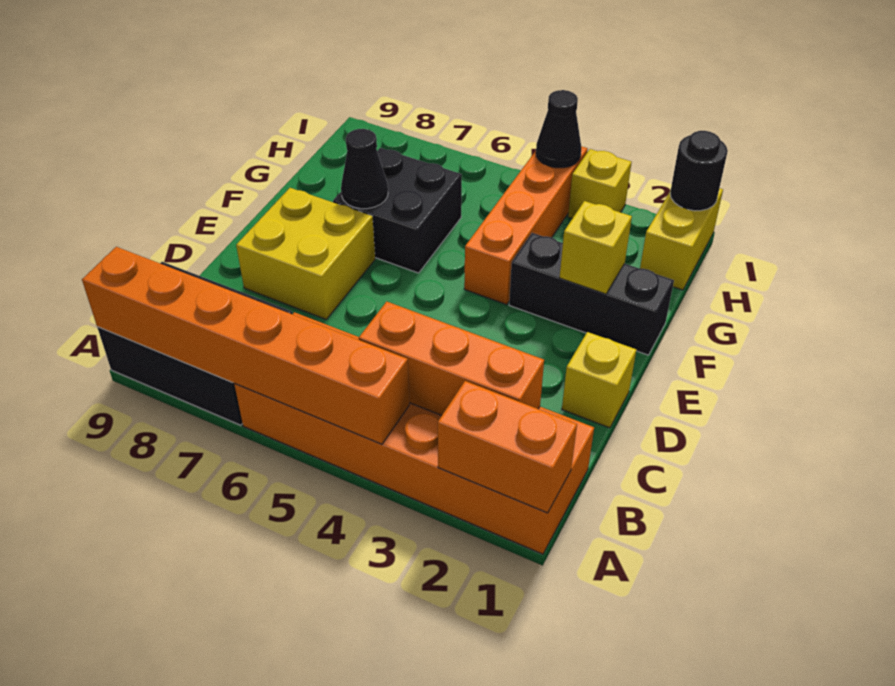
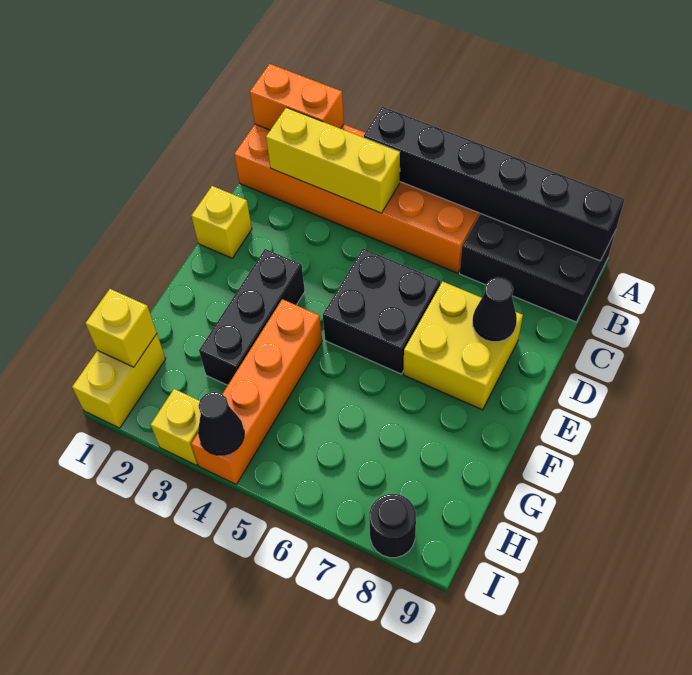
orange 1x6 brick [82,247,409,444] -> black 1x6 brick [364,107,625,261]
orange 1x3 brick [359,302,544,416] -> yellow 1x3 brick [266,108,400,213]
black 1x3 brick [509,233,674,355] -> black 1x3 brick turned to [199,249,305,385]
yellow 1x1 brick [560,201,632,294] -> yellow 1x1 brick moved to [86,289,157,367]
black 2x2 brick [333,148,462,273] -> black 2x2 brick moved to [323,249,440,374]
black 1x1 cone [341,129,388,209] -> black 1x1 cone moved to [473,277,517,342]
black 1x1 round brick [670,131,728,211] -> black 1x1 round brick moved to [369,494,416,558]

